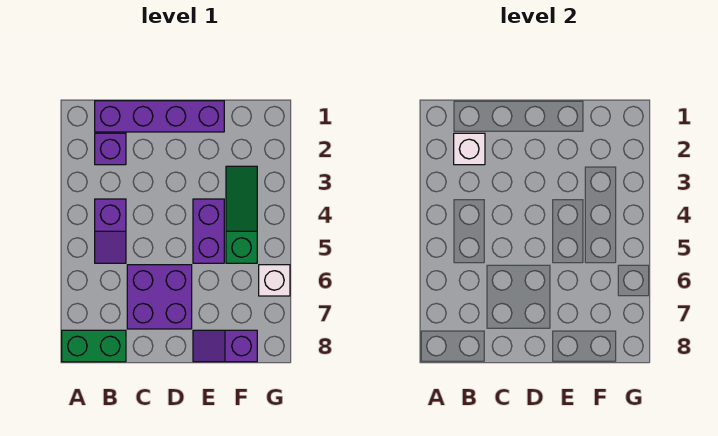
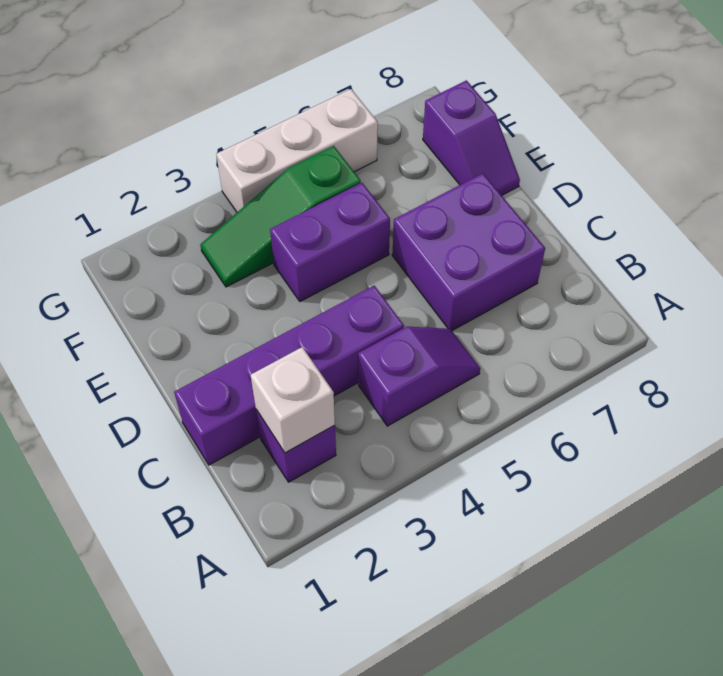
green 1x2 brick [62,330,126,362] -> none
purple 1x4 brick [95,101,224,132] -> purple 1x4 brick turned to [174,286,404,465]
white 1x1 brick [259,265,290,296] -> white 1x3 brick [216,89,378,212]

